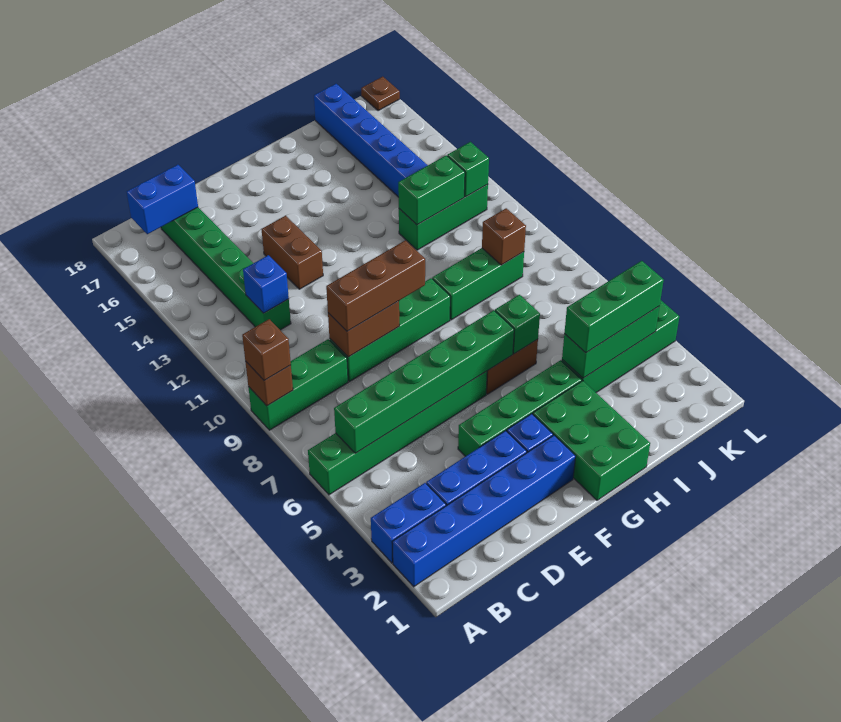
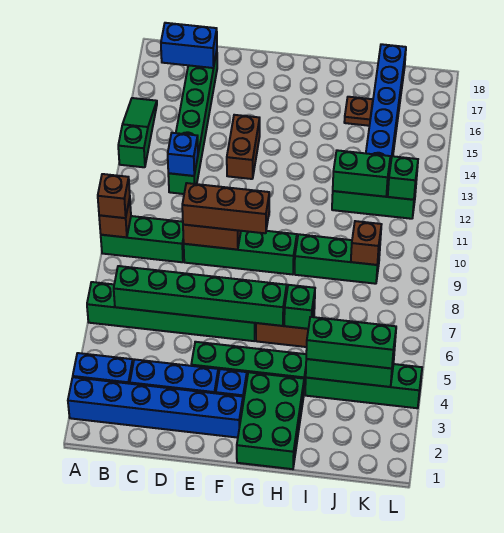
none -> green 1x3 slope [118,98,157,167]
brown 1x1 plate [361,77,400,111] -> brown 1x1 plate moved to [344,97,373,126]

